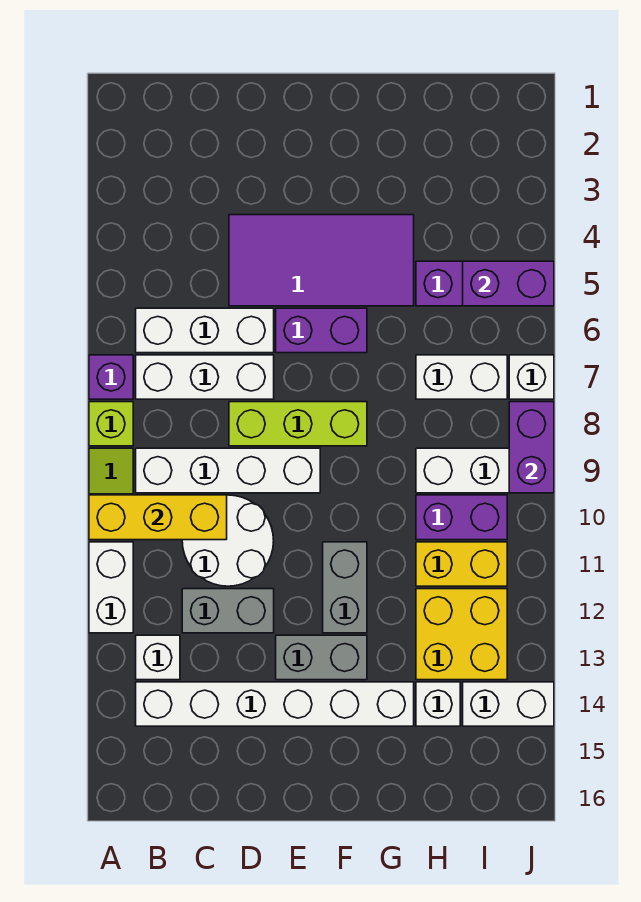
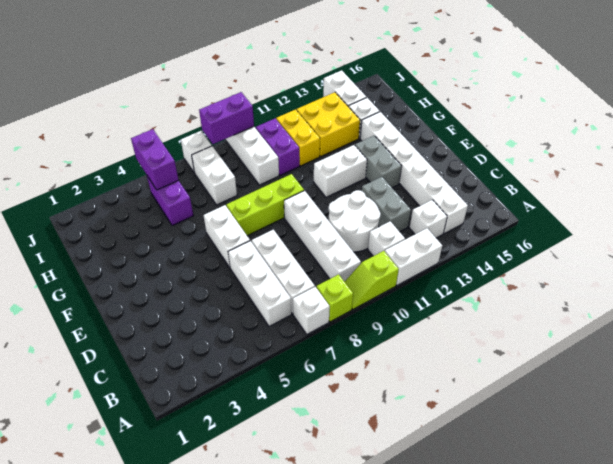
purple 1x1 brick [89,355,133,399] -> white 1x1 brick [293,287,330,334]
yellow 1x3 brick [89,495,227,540] -> none
none -> white 1x1 brick [368,221,405,256]
purple 2x4 tile [229,215,414,306] -> none
lime 1x3 brick [229,402,367,446] -> lime 1x3 brick turned to [226,174,304,236]
purple 1x2 brick [276,308,367,353] -> white 1x2 brick [203,205,250,268]
grey 1x2 brick [323,542,367,633] -> white 1x2 brick [314,145,367,197]

